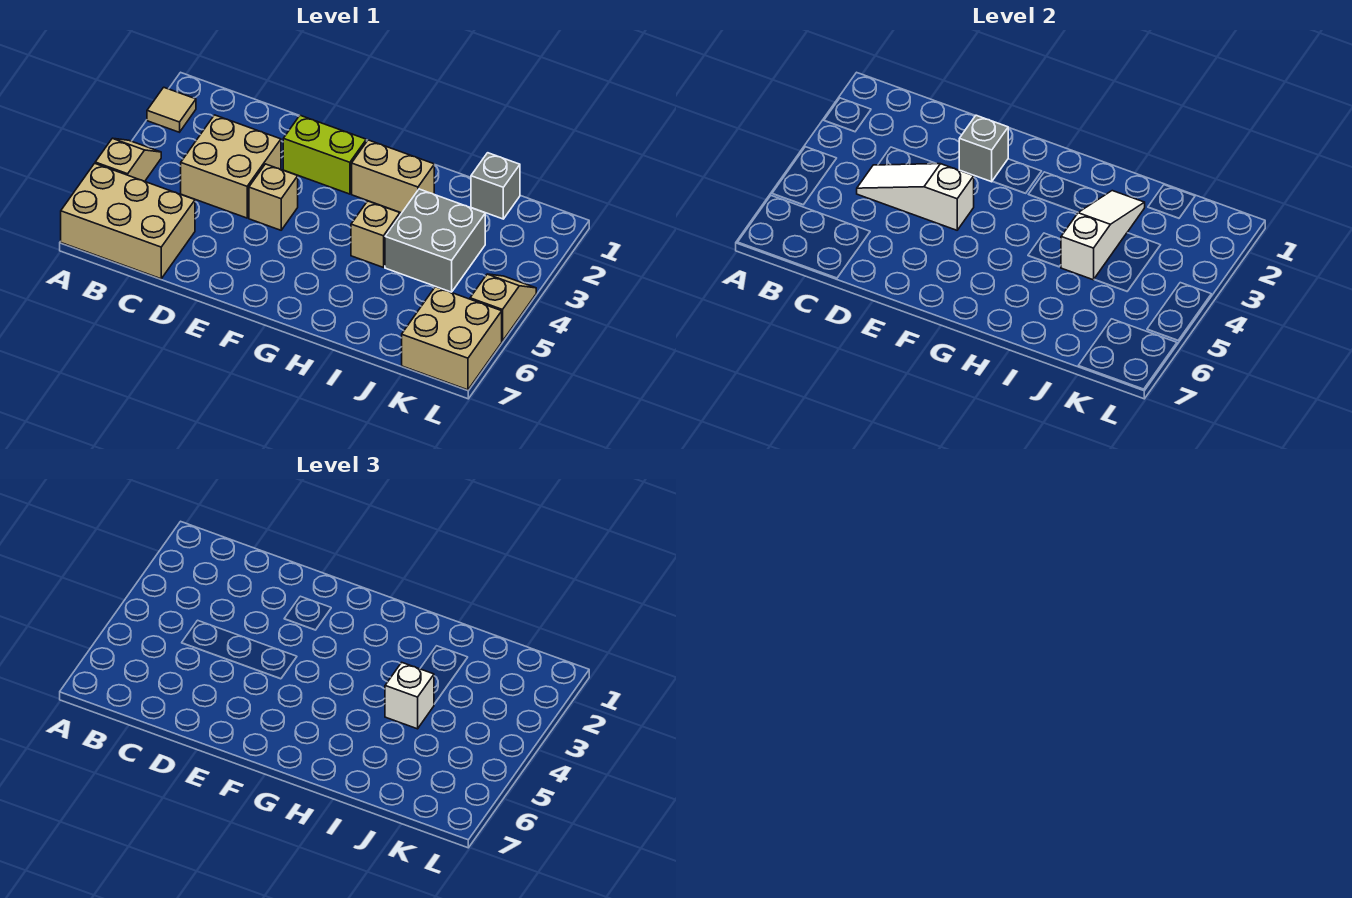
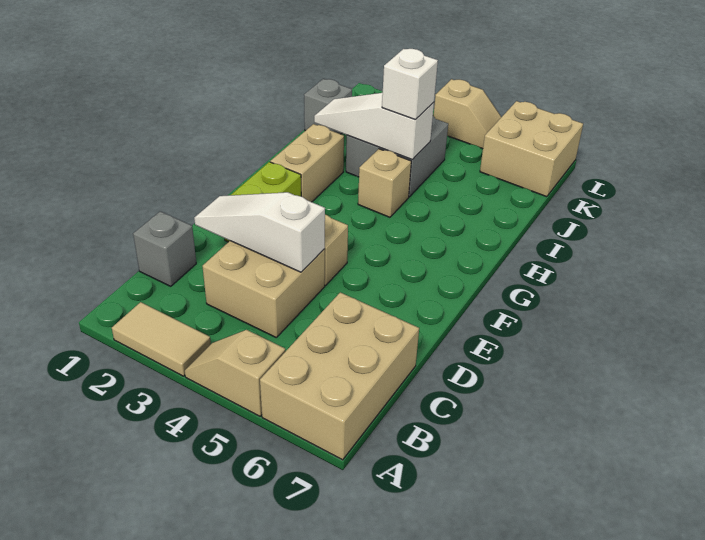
tan 1x1 tile [147,87,196,132] -> tan 1x2 tile [112,302,211,376]
white 1x3 slope [857,163,974,230] -> white 1x3 slope turned to [194,192,325,272]
grey 1x1 brick [959,115,1008,182] -> grey 1x1 brick moved to [133,211,196,286]
tan 1x2 slope [470,274,536,341] -> tan 1x2 slope turned to [434,79,501,149]

